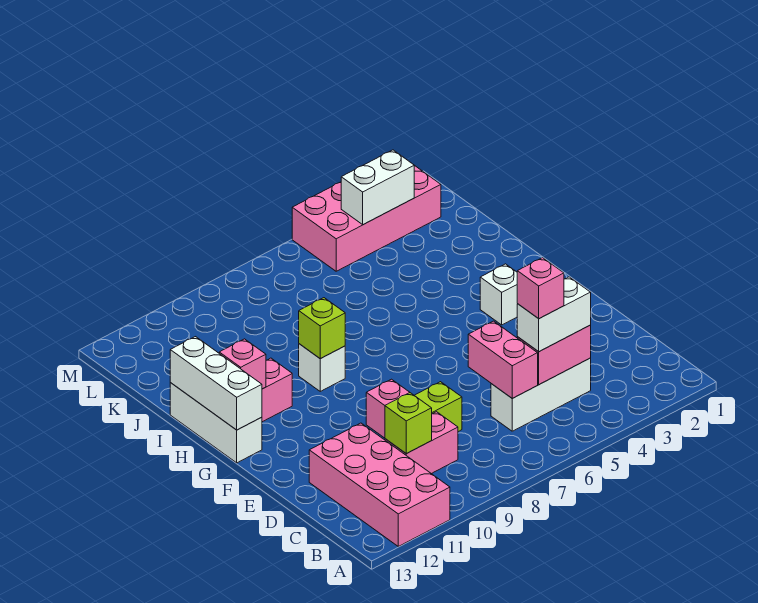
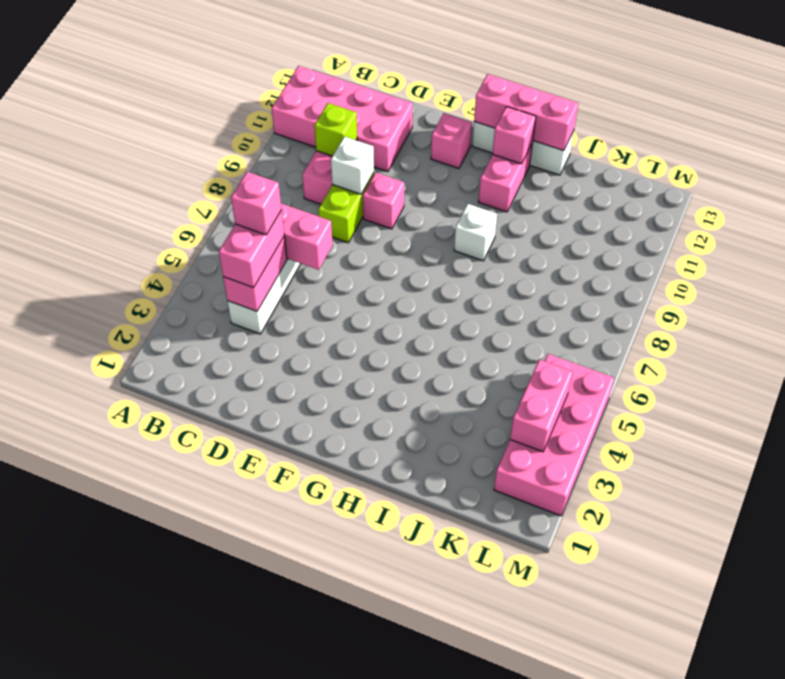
white 1x2 brick [517,277,591,352] -> pink 1x2 brick [219,210,284,288]
none -> pink 1x1 brick [431,113,472,168]
white 1x1 brick [480,264,518,325] -> white 1x1 brick moved to [331,136,374,194]
white 1x3 brick [170,337,262,430] -> pink 1x3 brick [474,74,578,151]
lime 1x1 brick [299,298,345,359] -> none
white 1x2 brick [341,150,414,225] -> pink 1x2 brick [510,360,572,452]

